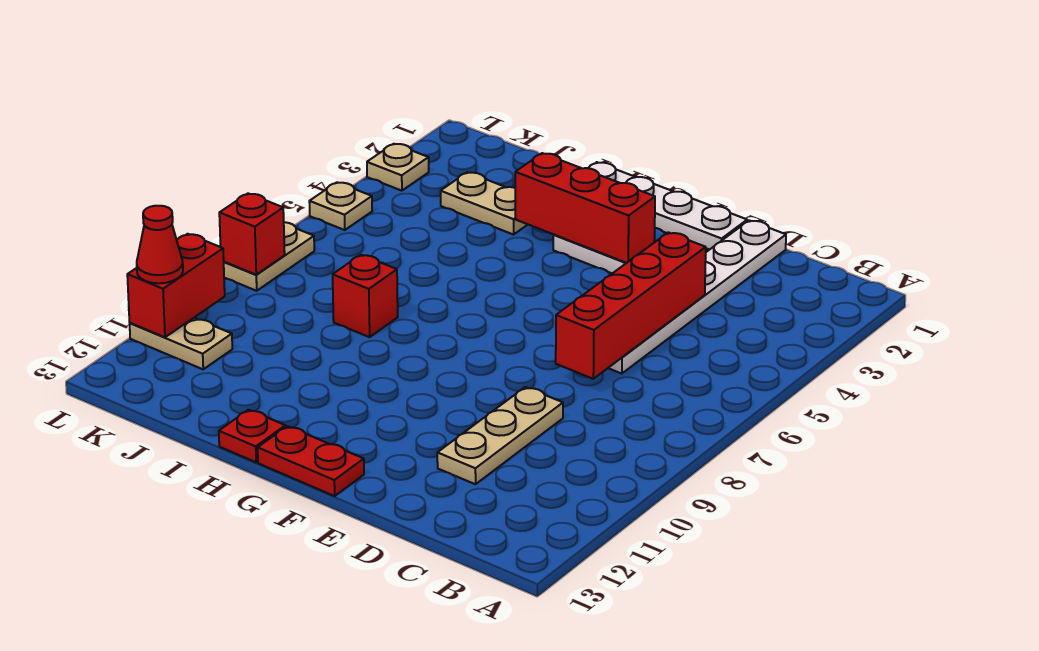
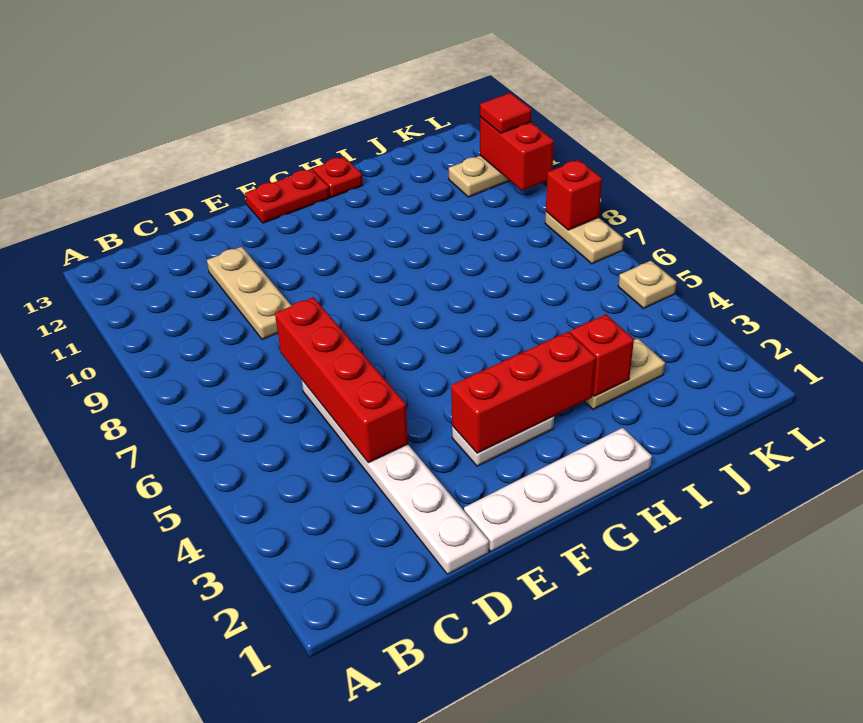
red 1x1 brick [333,255,398,337] -> red 1x1 brick moved to [570,314,634,396]
tan 1x1 plate [367,144,429,191] -> none
red 1x1 cone [137,206,183,283] -> red 1x1 tile [480,93,532,133]

